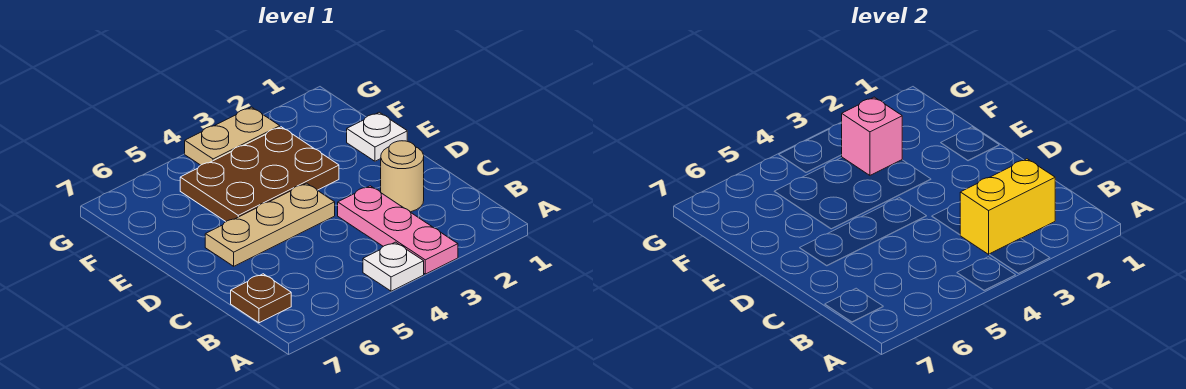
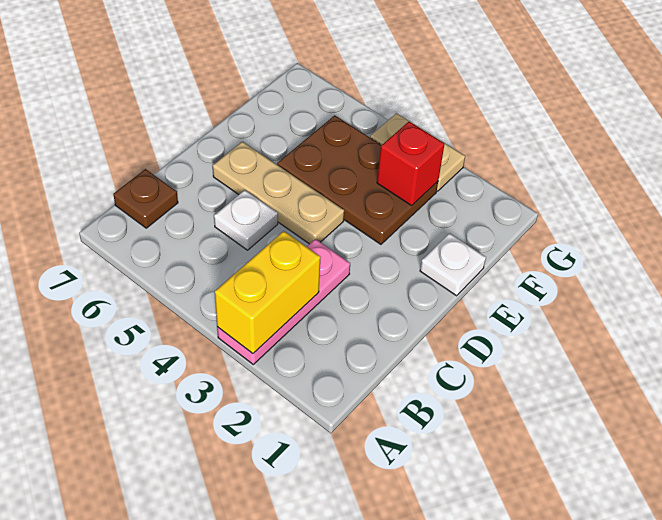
white 1x1 plate [363,242,424,291] -> white 1x1 plate moved to [214,190,278,250]
yellow 1x2 brick [960,159,1055,254] -> yellow 1x2 brick turned to [215,231,321,354]
tan 1x1 round brick [381,141,424,212] -> none
pink 1x1 brick [842,97,902,175] -> red 1x1 brick [377,122,444,206]

